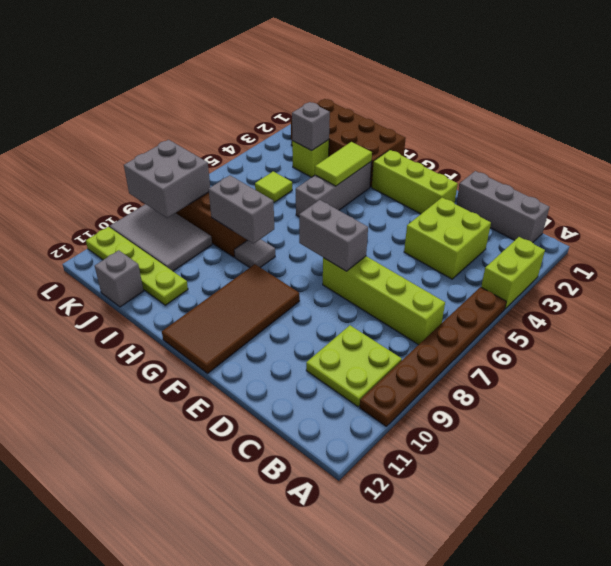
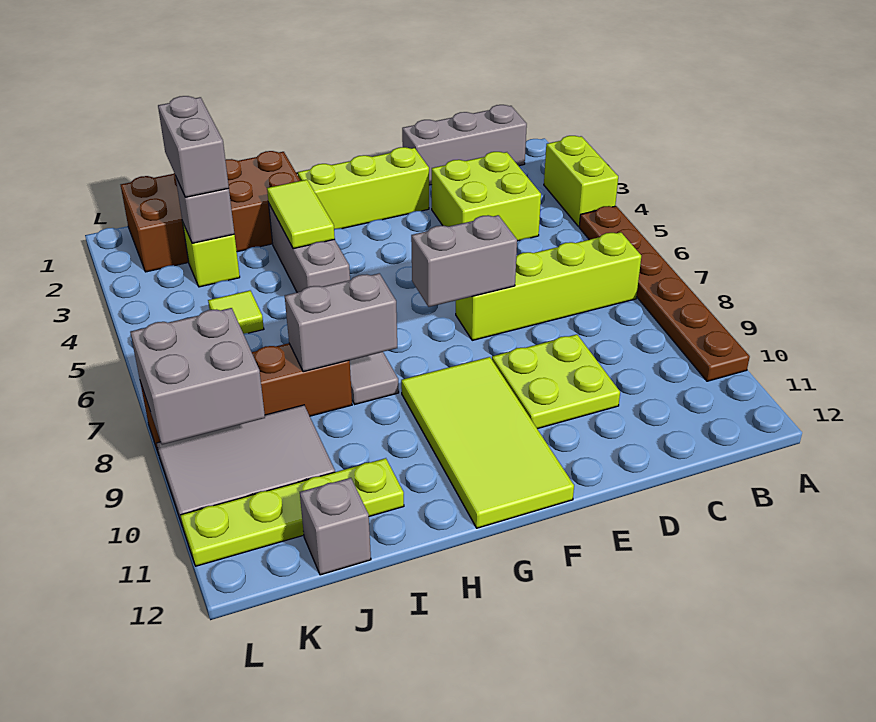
lime 2x2 plate [306,325,402,407] -> lime 2x2 plate moved to [492,334,620,429]
brown 2x4 tile [162,264,300,373] -> lime 2x4 tile [401,357,574,528]
none -> grey 1x2 brick [158,96,229,197]

